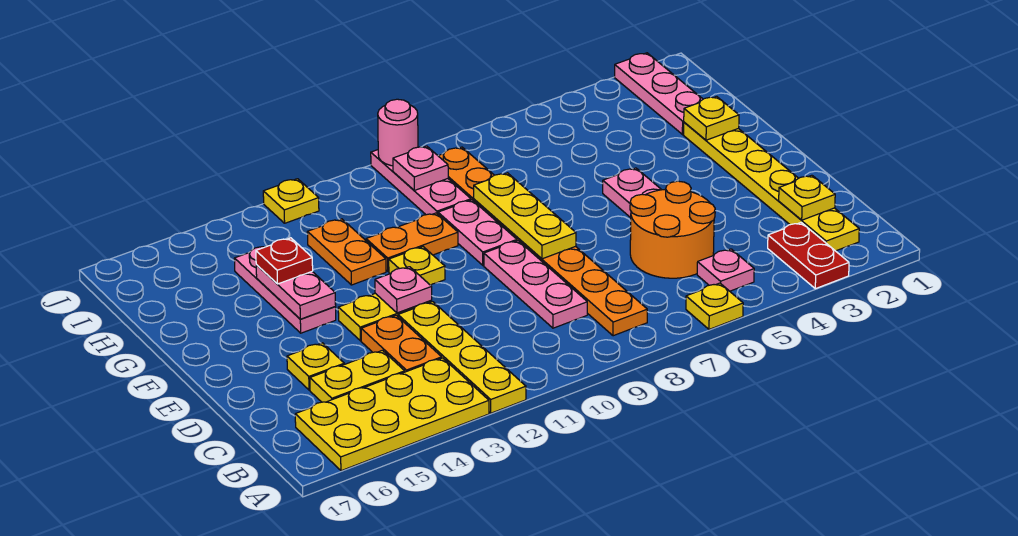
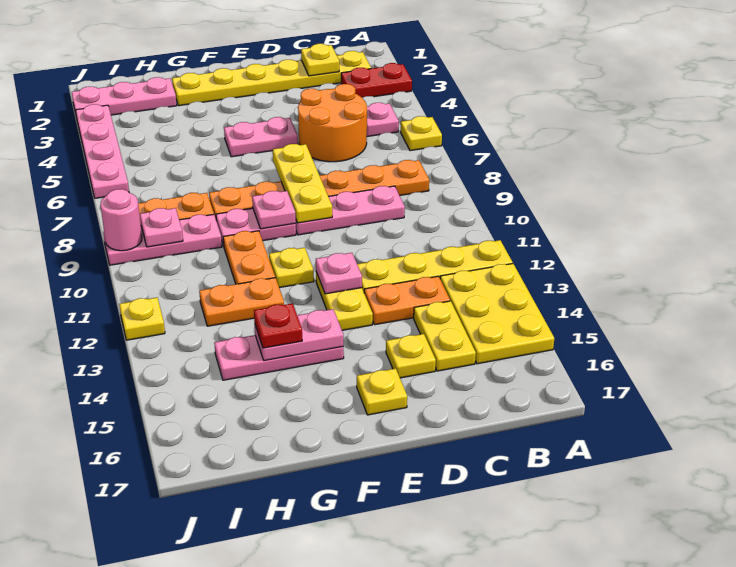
yellow 2x4 plate [295,358,489,471] -> yellow 2x3 plate [440,264,554,364]
yellow 1x3 plate [474,173,576,259] -> yellow 1x3 plate turned to [273,144,332,223]
none -> pink 1x1 plate [252,191,296,229]
yellow 1x1 plate [684,96,739,140] -> yellow 1x1 plate moved to [357,368,407,415]
none -> pink 1x4 plate [76,104,129,198]

